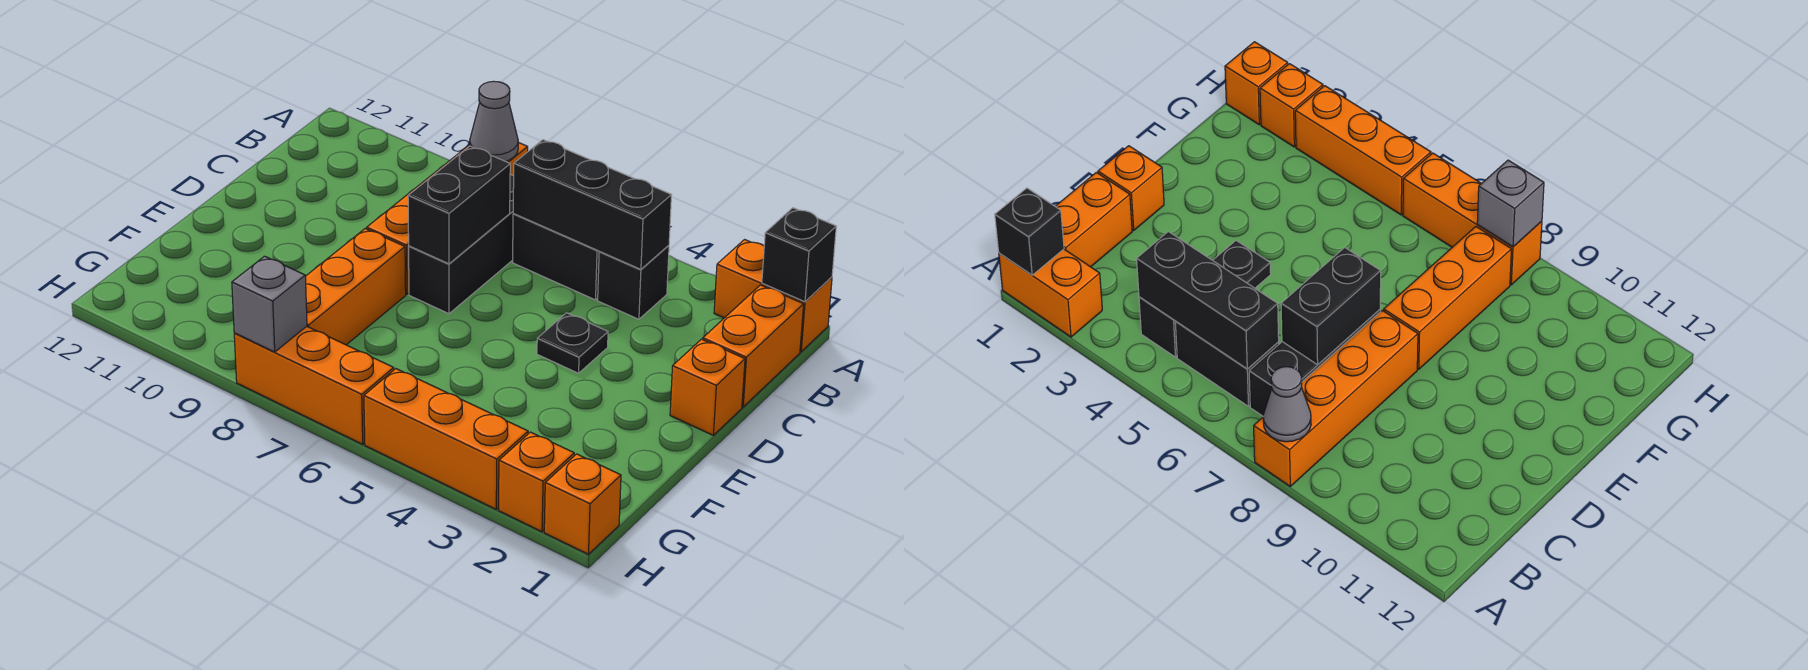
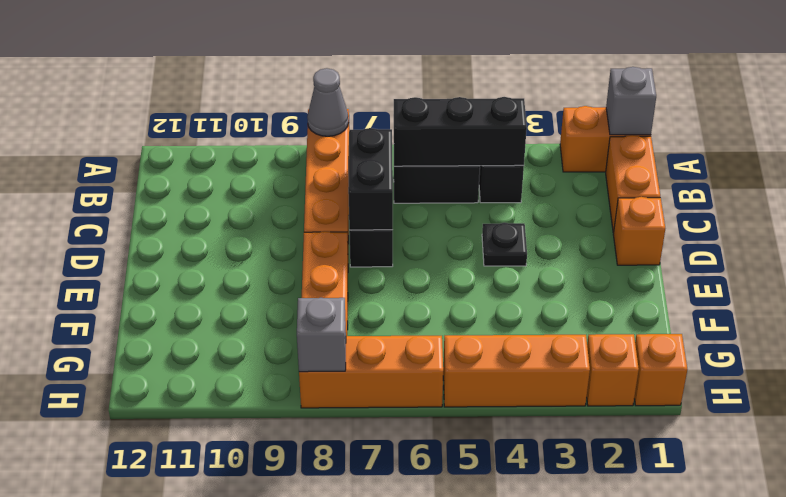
black 1x1 brick [762,208,836,302] -> grey 1x1 brick [606,67,656,135]

